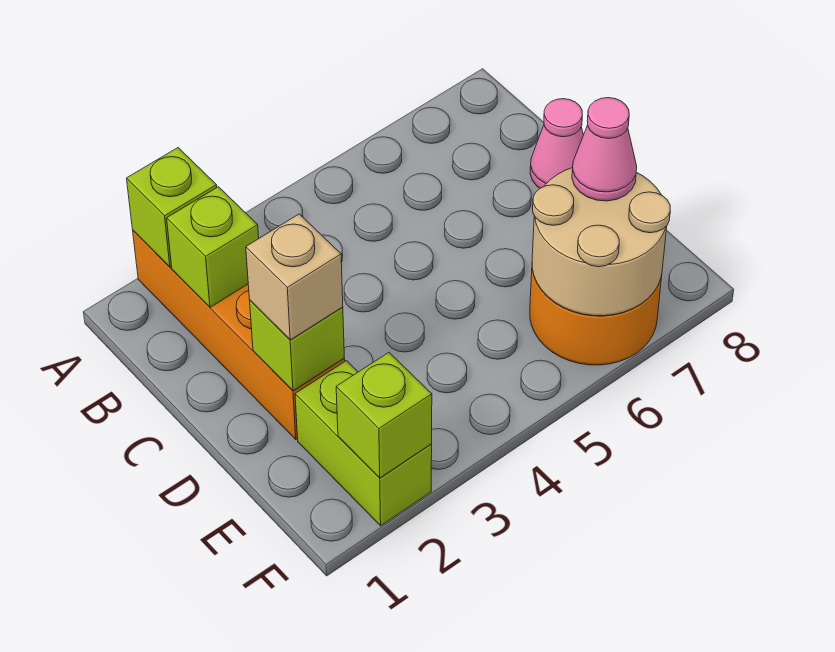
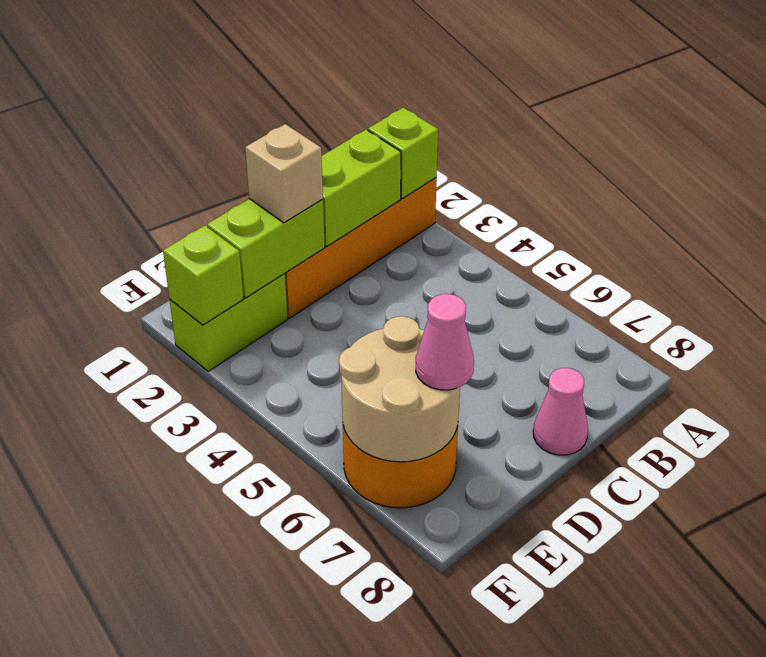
lime 1x1 brick [167,187,259,307] -> lime 1x2 brick [321,130,401,247]
lime 1x1 brick [250,301,344,391] -> lime 1x2 brick [207,199,325,298]

